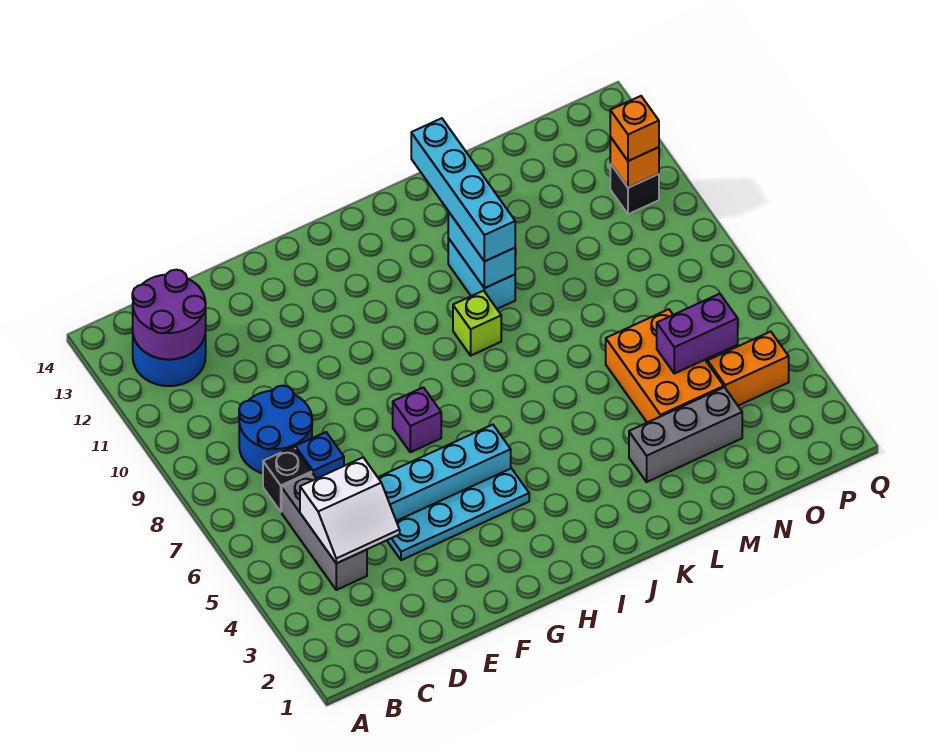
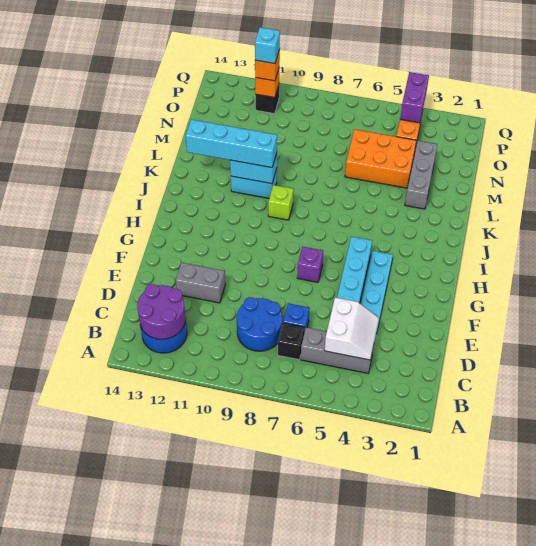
none -> grey 1x2 brick [176,262,225,303]
purple 1x2 brick [657,294,738,374] -> purple 1x2 brick moved to [400,72,429,123]
none -> cyan 1x1 brick [255,27,280,64]

